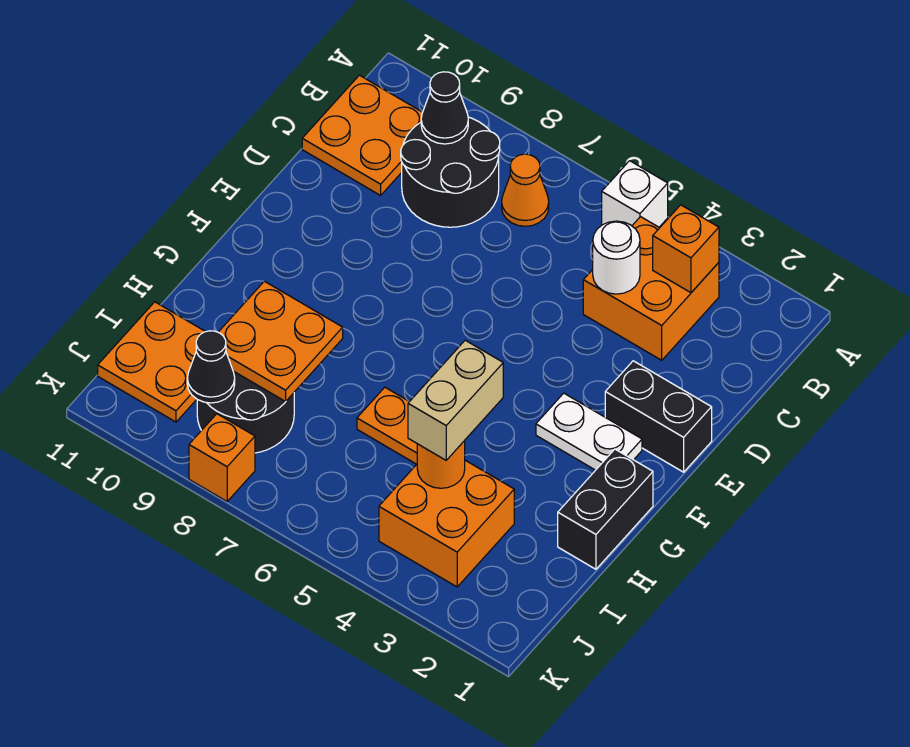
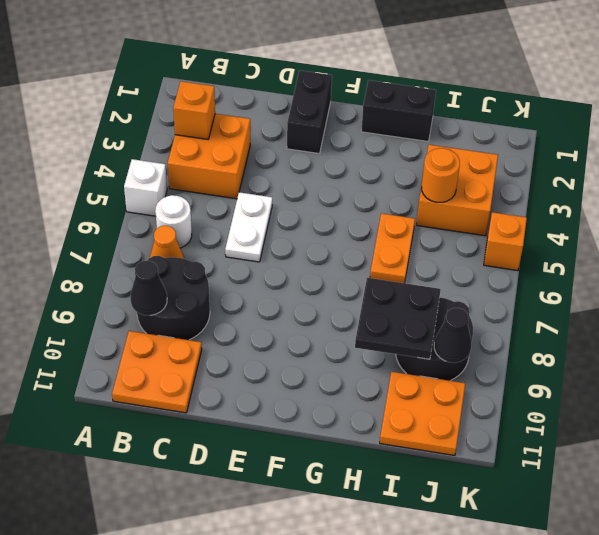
white 1x1 round brick [593,221,640,294] -> white 1x1 round brick moved to [155,195,192,248]
white 1x2 plate [536,393,642,470] -> white 1x2 plate moved to [225,192,272,262]
tan 1x2 brick [408,340,503,460] -> none
orange 2x2 plate [218,281,343,402] -> black 2x2 plate [355,278,441,359]
orange 1x1 brick [189,414,255,501] -> orange 1x1 brick moved to [484,212,527,271]

